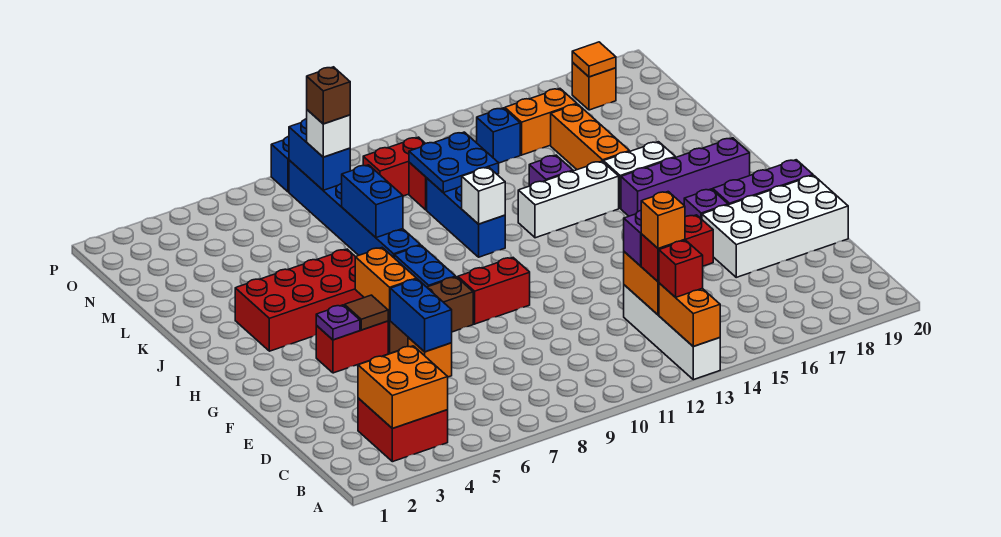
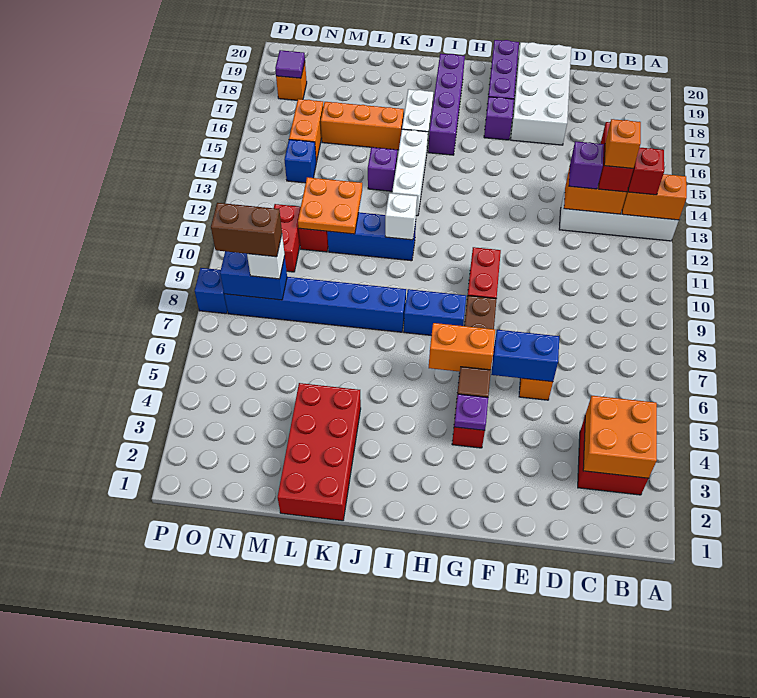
red 2x4 brick [235,249,364,351] -> red 2x4 brick moved to [278,383,361,521]
blue 1x2 brick [342,165,403,238] -> none
blue 2x2 plate [409,132,499,193] -> orange 2x2 plate [298,177,362,234]
brown 1x1 brick [307,67,350,124] -> brown 1x2 brick [211,203,282,257]
orange 1x1 tile [572,42,616,77] -> purple 1x1 tile [275,50,305,78]

